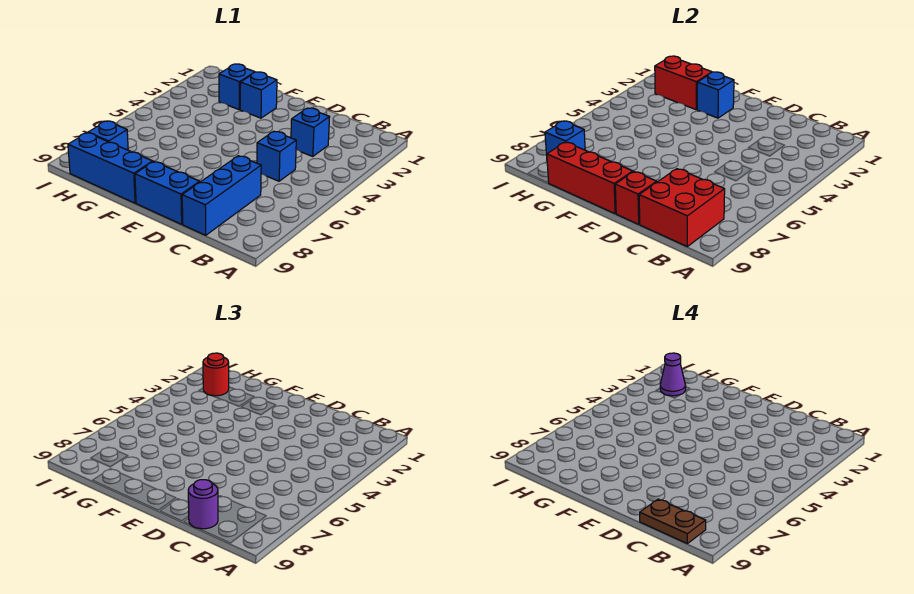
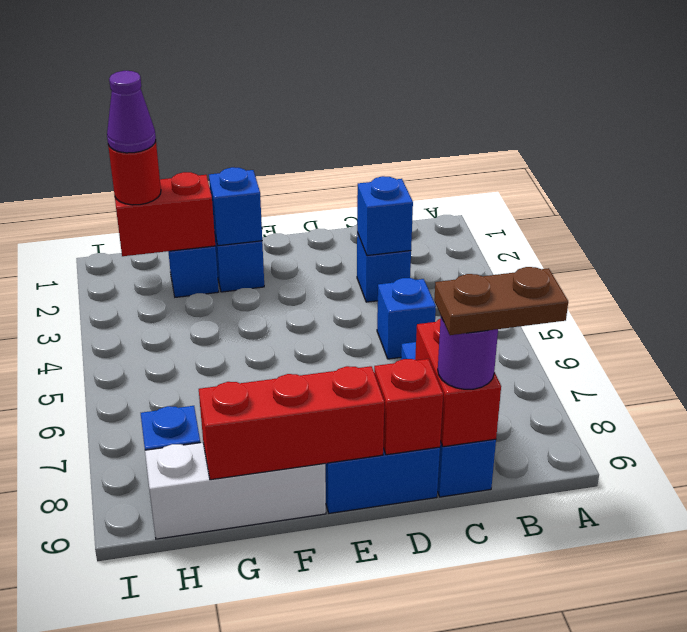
red 2x2 brick [639,169,725,246] -> red 1x2 brick [415,319,501,447]
blue 1x3 brick [68,133,153,203] -> white 1x3 brick [145,442,326,539]
blue 1x1 brick [545,121,585,155] -> blue 1x1 brick moved to [357,176,413,256]

